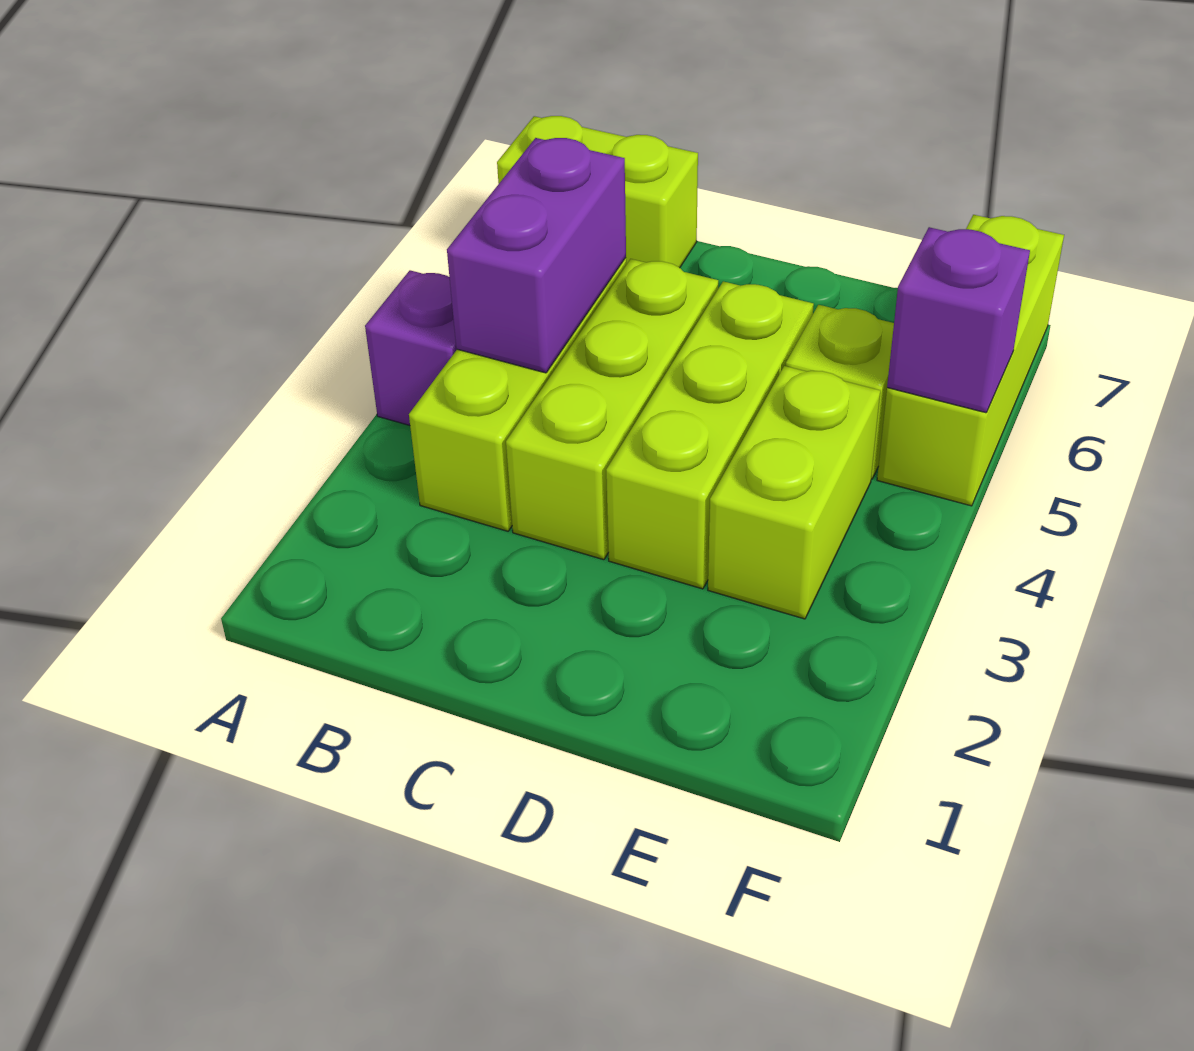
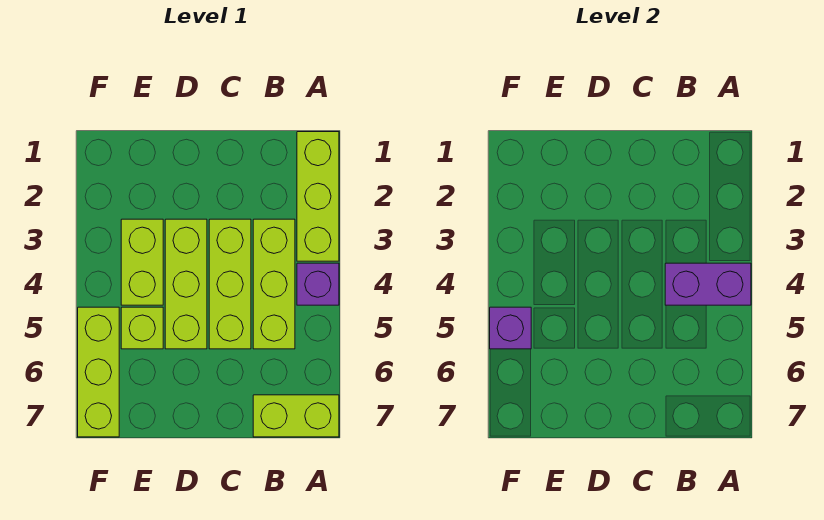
none -> lime 1x3 brick [297,132,339,261]
purple 1x2 brick [447,138,626,373] -> purple 1x2 brick turned to [665,263,751,305]

